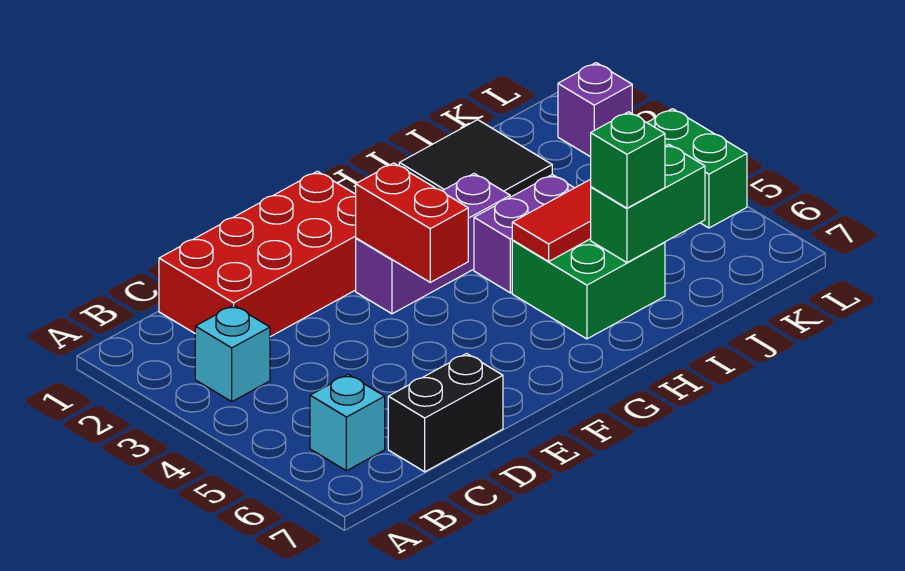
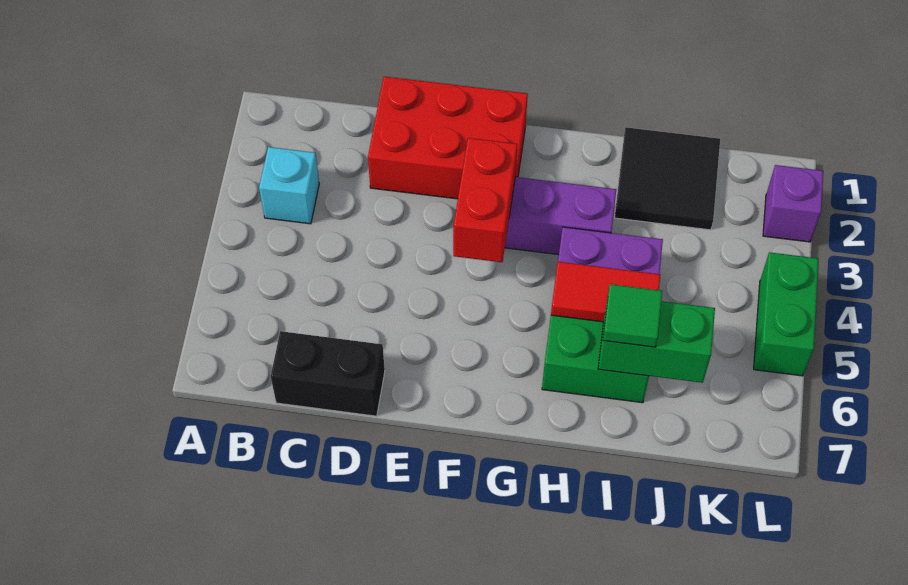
cyan 1x1 brick [310,374,385,471] -> none
red 2x4 brick [159,171,356,337] -> red 2x3 brick [368,77,528,199]
green 1x1 brick [591,112,665,208] -> green 1x1 tile [603,284,662,347]

